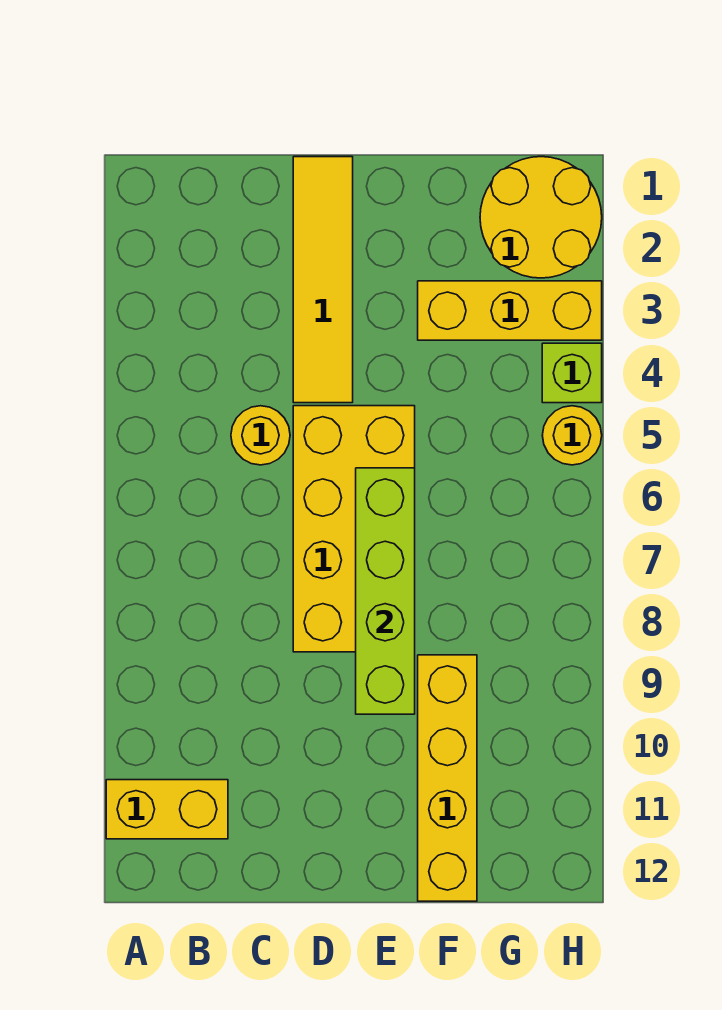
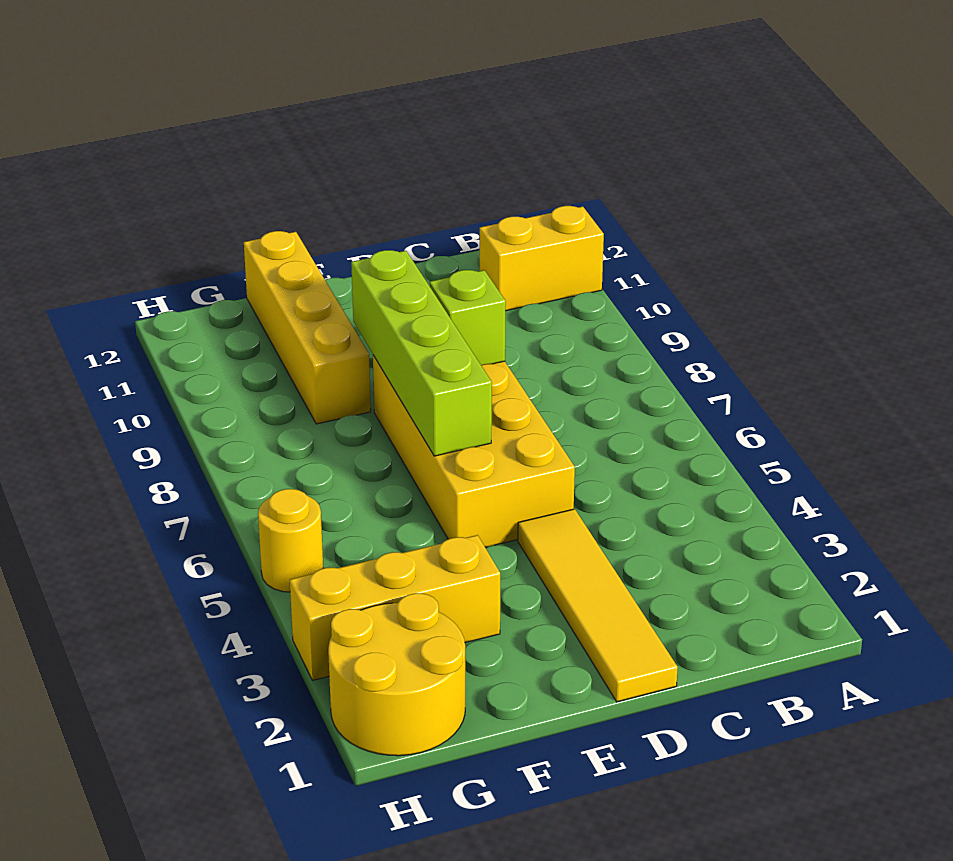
yellow 1x1 round brick [231,406,290,465] -> none
lime 1x1 brick [542,343,602,403] -> lime 1x1 brick moved to [430,270,506,365]

